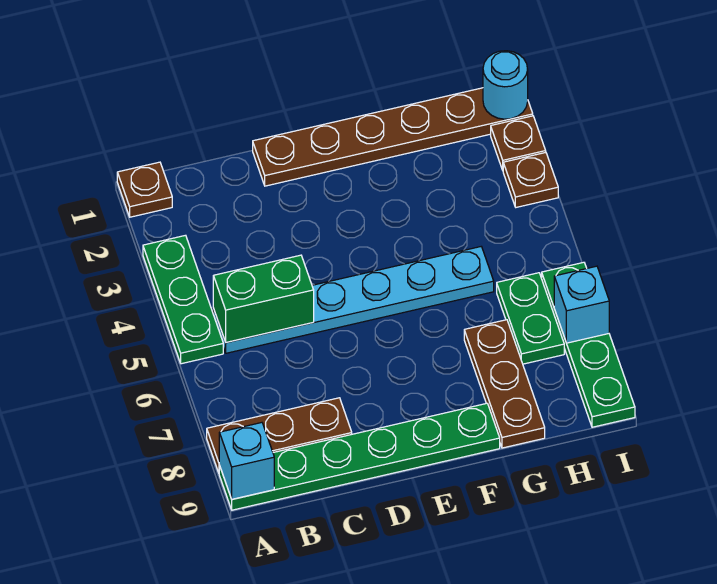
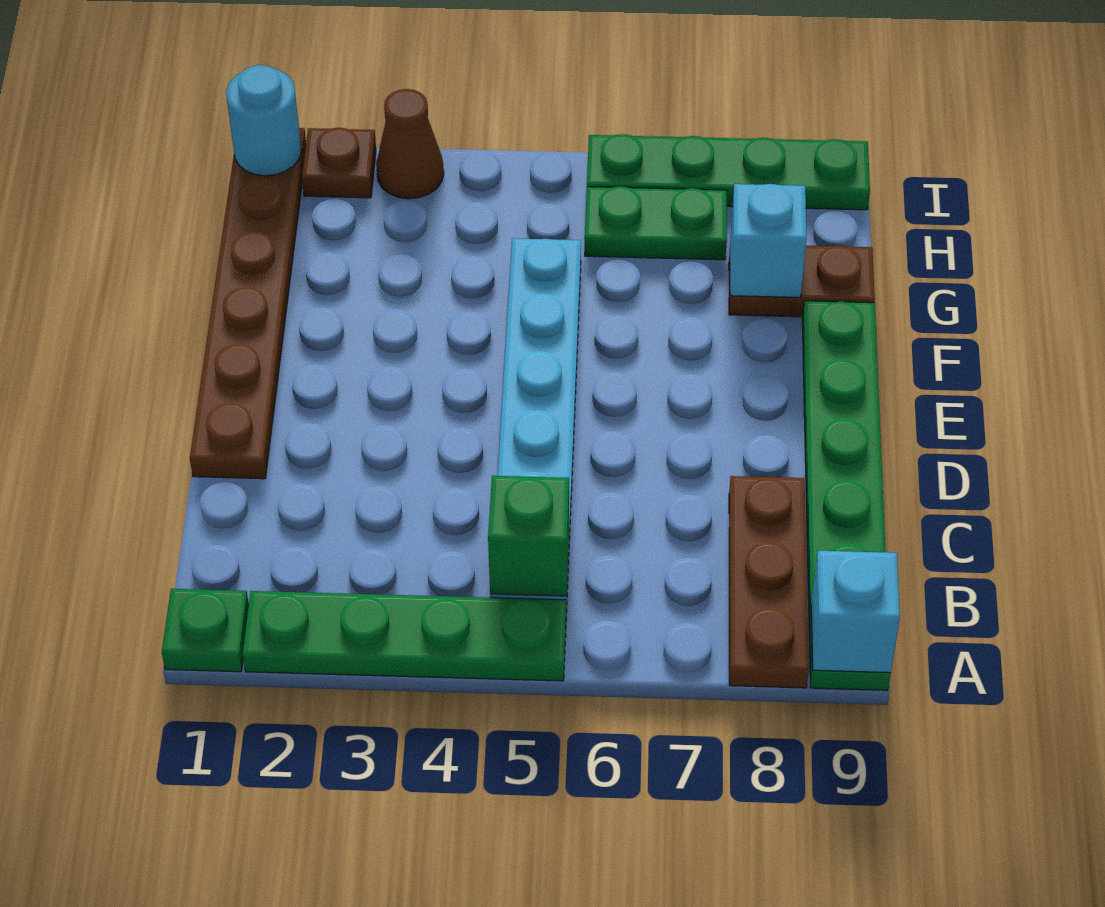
brown 1x1 plate [117,162,172,217] -> green 1x1 plate [162,589,249,672]
green 1x3 plate [143,235,223,364] -> green 1x4 plate [243,591,566,681]
green 1x2 brick [213,255,314,342] -> green 1x1 brick [488,476,569,596]
brown 1x3 plate [464,320,545,448] -> brown 1x2 plate [729,246,875,317]
brown 1x1 plate [503,153,558,207] -> brown 1x1 cone [376,89,444,199]
cyan 1x1 brick [554,266,609,343] -> cyan 1x1 brick moved to [730,184,807,298]

